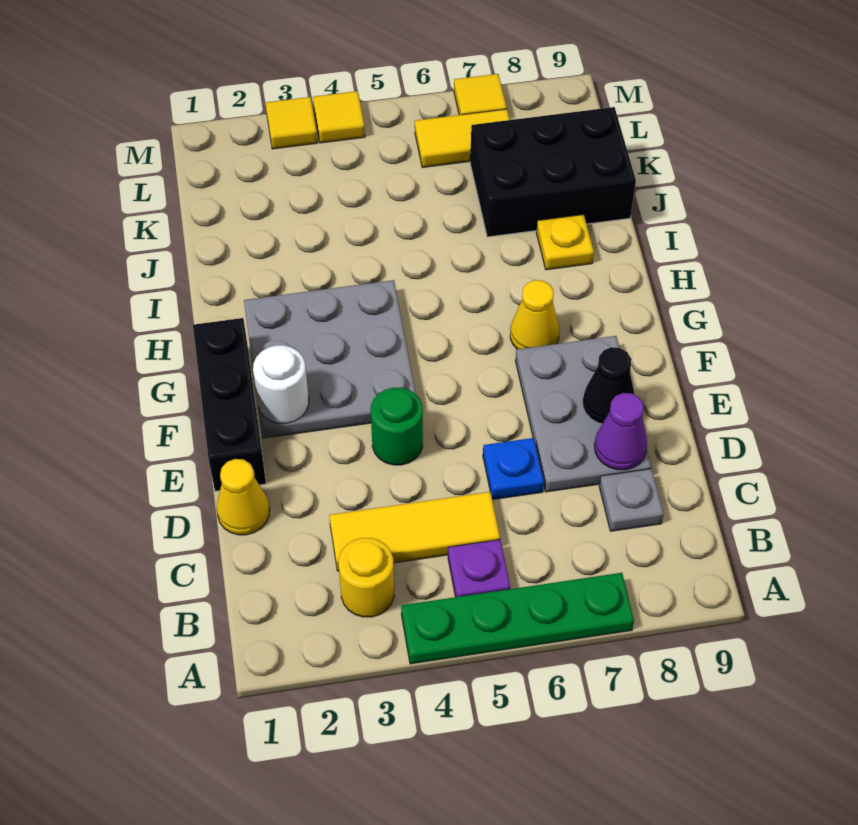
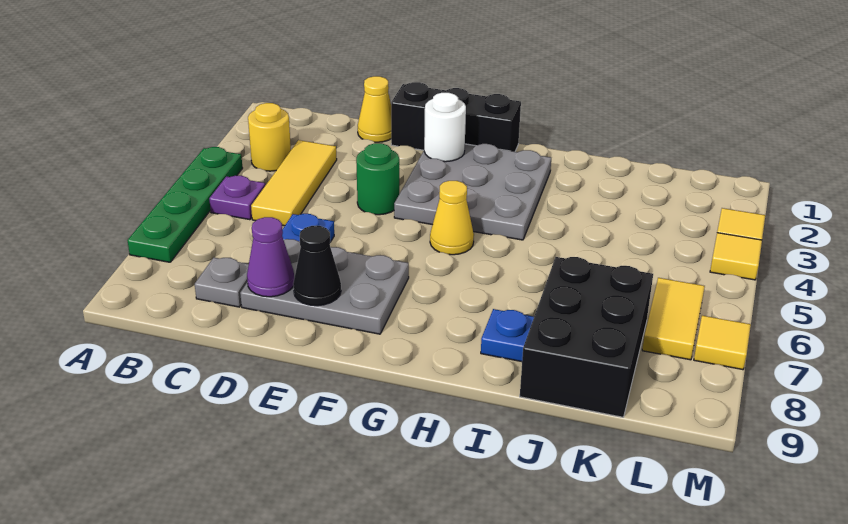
yellow 1x1 cone [510,280,559,349] -> yellow 1x1 cone moved to [430,181,474,255]
yellow 1x1 plate [536,214,594,270] -> blue 1x1 plate [481,309,534,362]

